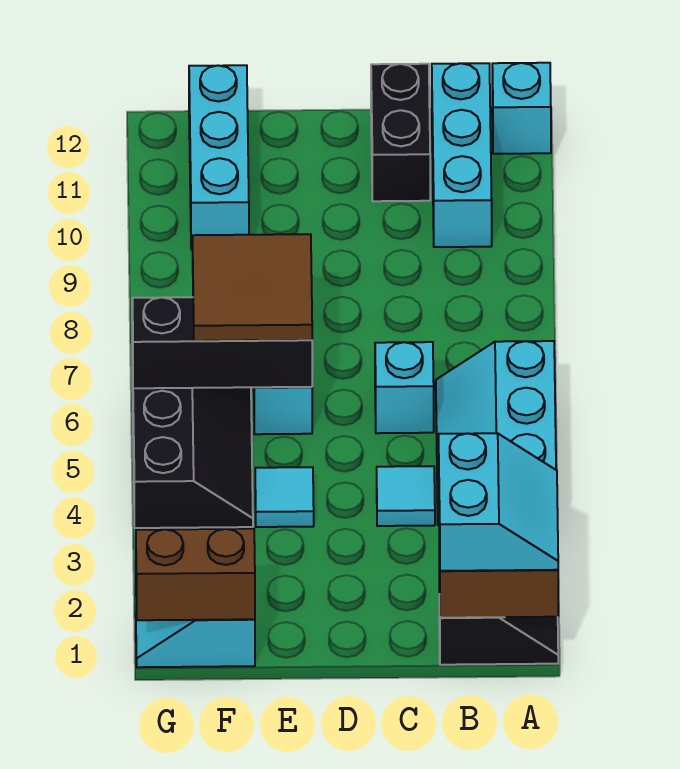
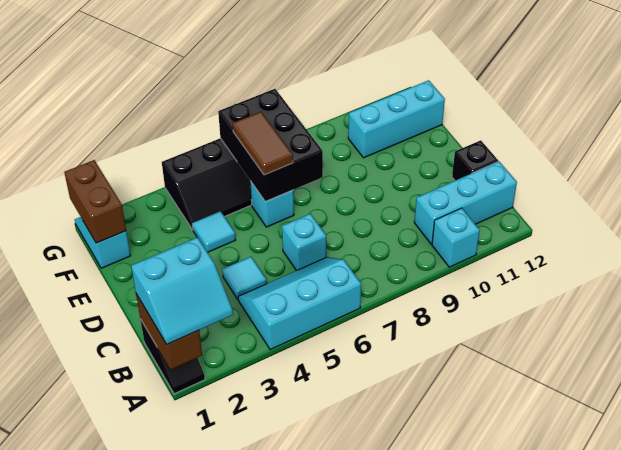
cyan 1x1 brick [492,63,551,154] -> cyan 1x1 brick moved to [432,208,480,267]
black 1x2 brick [371,64,430,201] -> black 1x1 brick [452,140,498,180]
black 1x3 brick [132,297,312,388] -> black 2x3 brick [218,89,323,202]
brown 2x2 tile [192,234,312,341] -> brown 1x2 tile [233,112,293,175]

